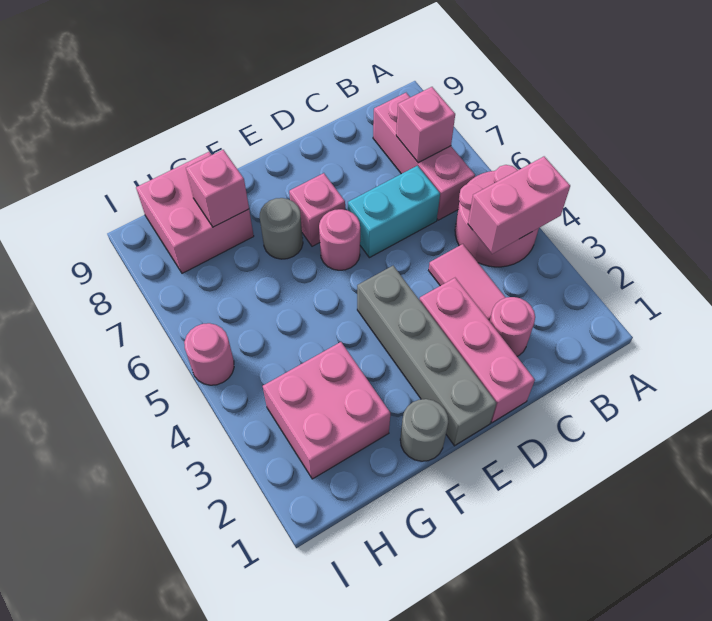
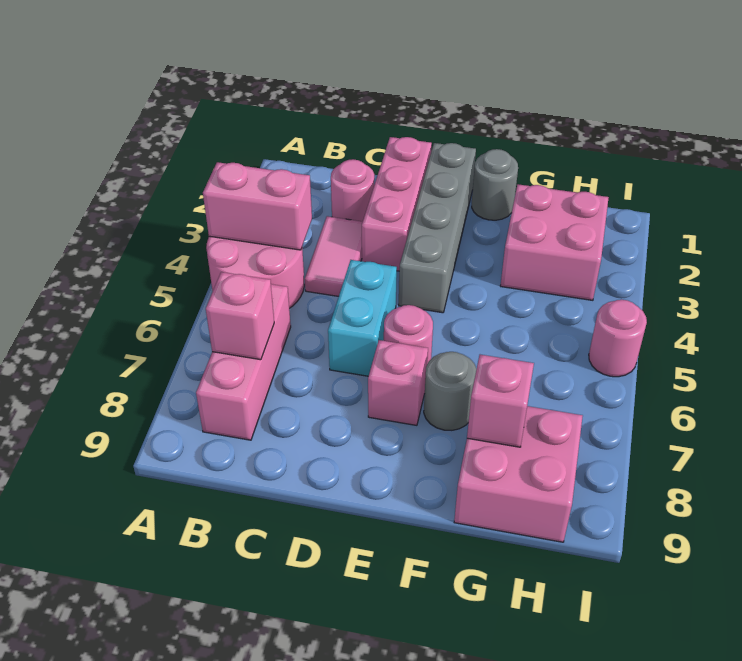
cyan 1x2 brick [348,166,440,258] -> cyan 1x2 brick turned to [328,260,397,376]

